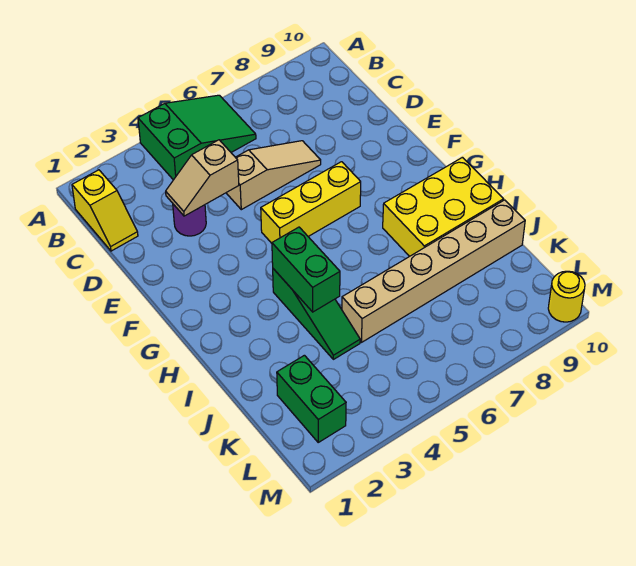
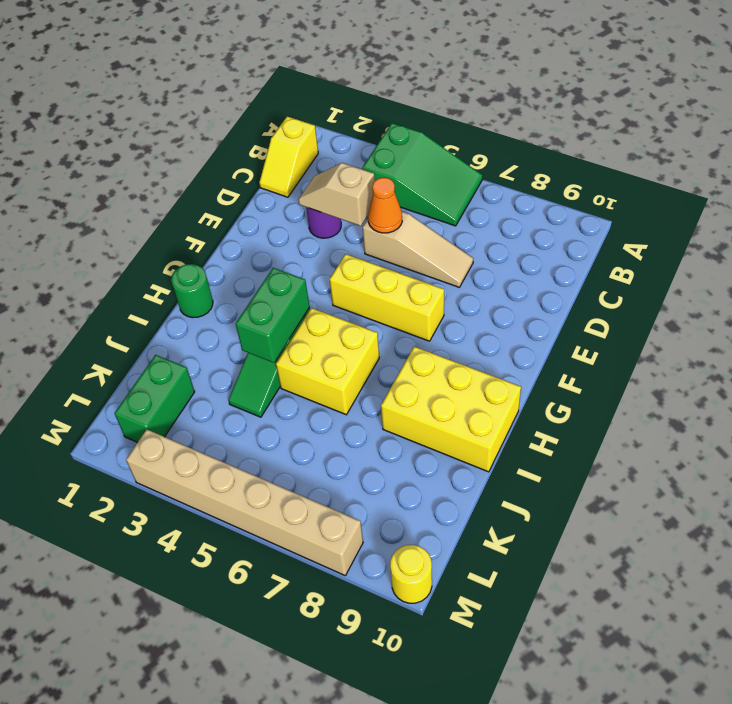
none -> orange 1x1 cone [368,178,402,233]
none -> green 1x1 round brick [171,264,213,318]
none -> yellow 2x2 brick [276,308,379,415]
tan 1x6 brick [342,200,525,342] -> tan 1x6 brick moved to [126,430,363,575]

